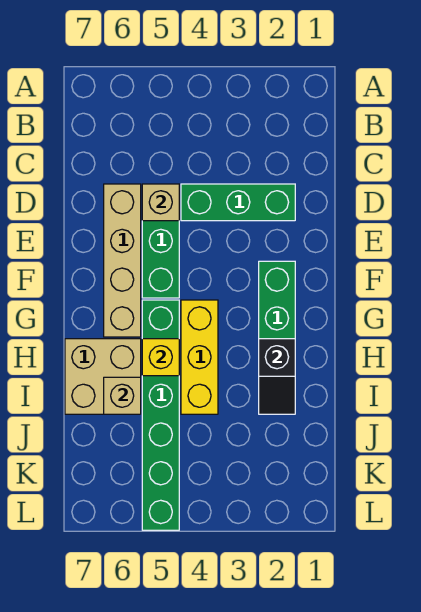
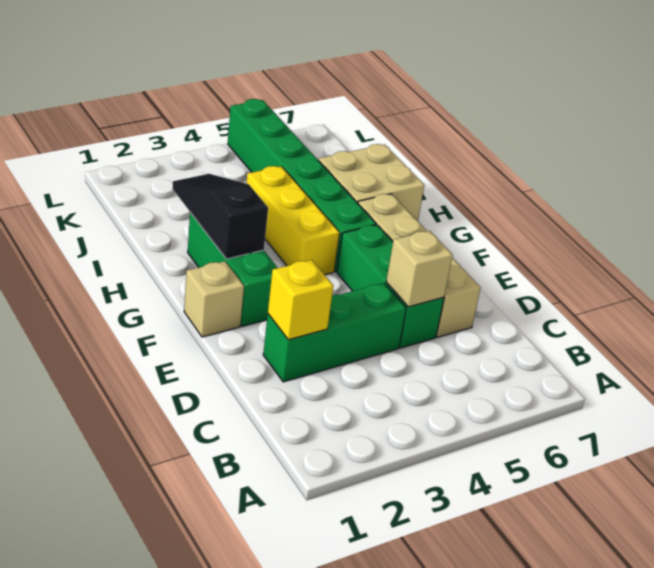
black 1x2 slope [259,339,295,414] -> black 1x3 slope [172,174,268,259]
yellow 1x1 brick [142,339,179,376] -> yellow 1x1 brick moved to [268,260,334,340]
tan 1x1 brick [104,377,141,414] -> tan 1x1 brick moved to [184,261,244,337]

